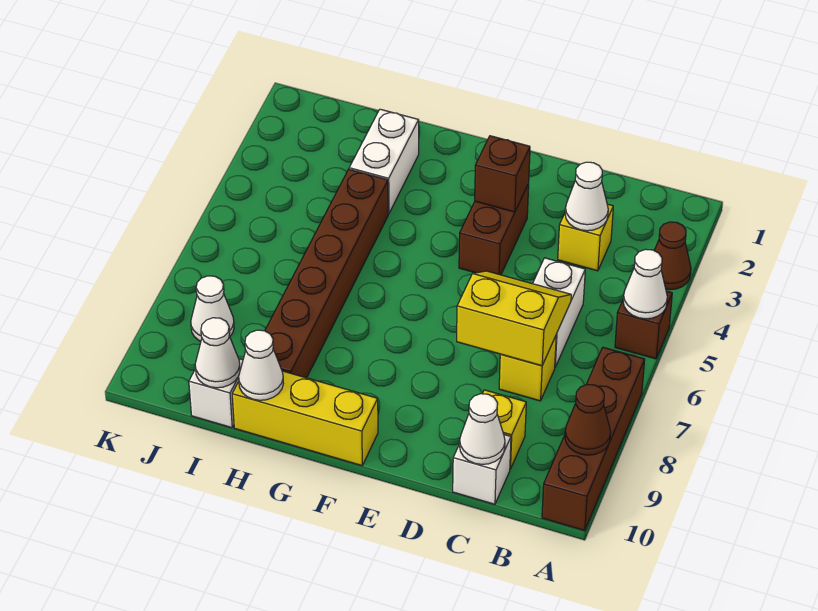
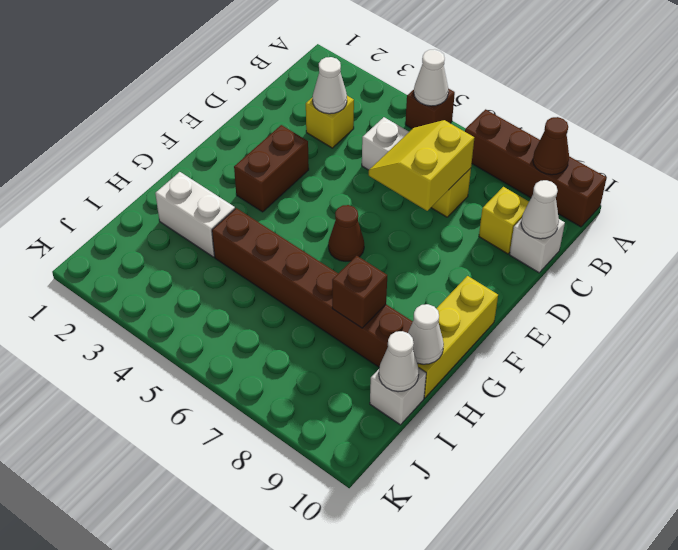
brown 1x1 cone [654,222,691,290] -> brown 1x1 cone moved to [328,205,364,261]
brown 1x2 brick [459,184,529,275] -> brown 1x2 brick turned to [234,125,309,212]
brown 1x1 brick [475,136,530,212] -> brown 1x1 brick moved to [332,256,387,328]
white 1x1 cone [191,276,234,341] -> none

